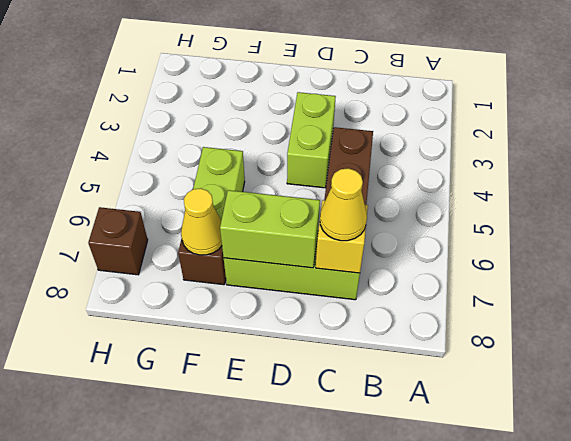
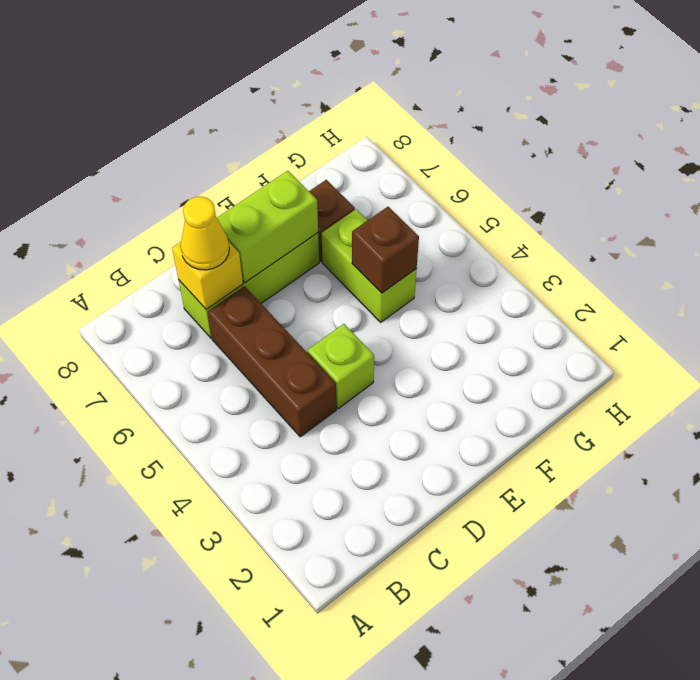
lime 1x2 brick [287,92,336,188] -> lime 1x1 brick [308,324,374,409]
yellow 1x1 cone [181,188,222,255] -> none
brown 1x1 brick [88,207,148,275] -> brown 1x1 brick moved to [352,207,419,293]

